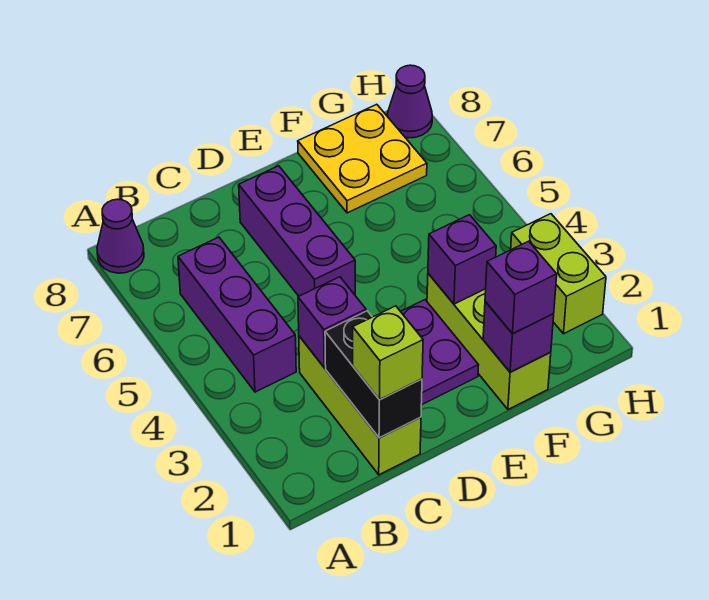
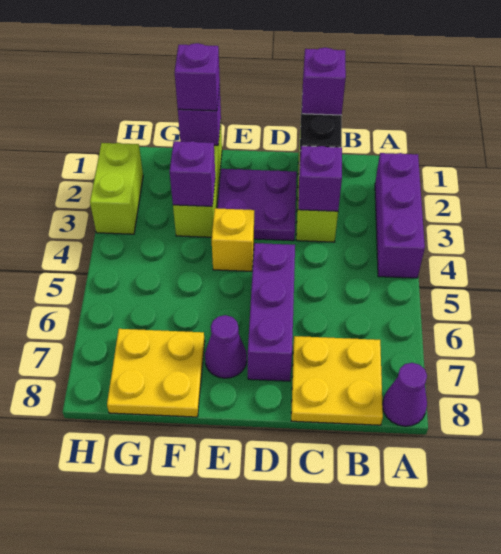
purple 1x3 brick [178,237,296,392] -> purple 1x3 brick moved to [375,153,425,278]
none -> yellow 2x2 plate [291,336,383,425]
lime 1x1 brick [353,306,423,400] -> purple 1x1 brick [302,48,346,115]
none -> yellow 1x1 brick [212,208,254,271]
purple 1x1 cone [387,65,432,138] -> purple 1x1 cone moved to [205,315,247,378]

